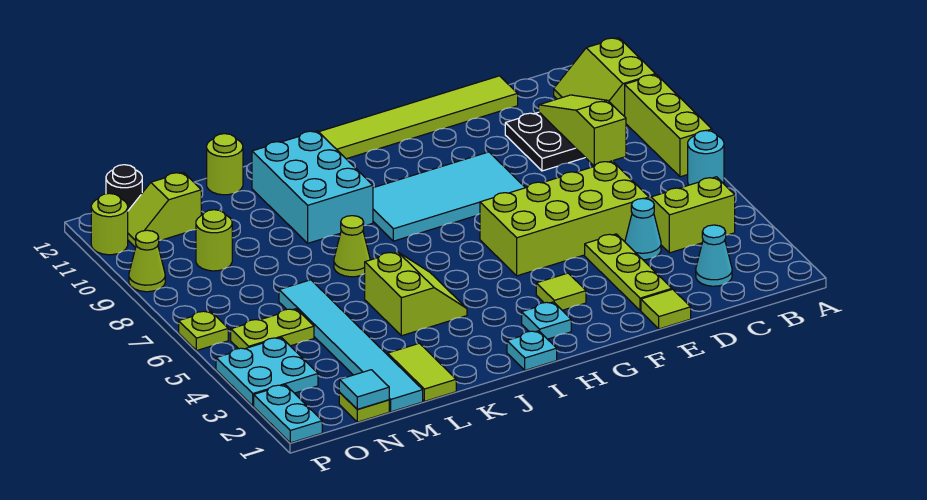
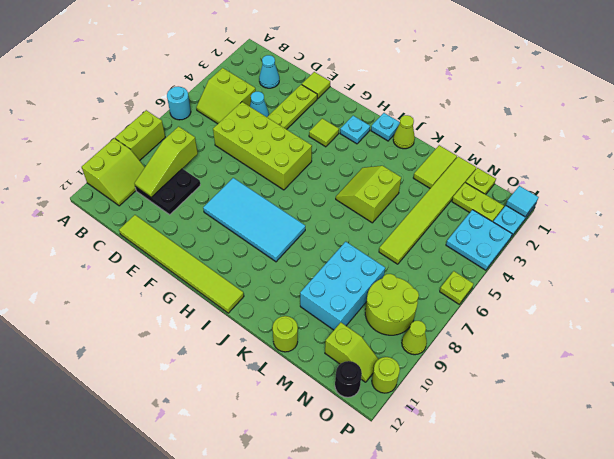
lime 1x3 brick [625,75,712,177] -> lime 1x2 brick [115,110,165,161]
cyan 2x3 brick [252,131,373,243] -> cyan 2x3 brick moved to [300,242,385,330]
lime 1x1 cone [334,216,370,277] -> lime 1x1 cone moved to [393,115,415,149]
cyan 1x6 tile [279,280,423,412] -> lime 1x6 tile [379,157,476,264]
cyan 1x1 tile [339,370,389,409] -> cyan 1x1 tile moved to [506,186,539,217]
lime 1x2 plate [231,309,314,349] -> lime 1x2 plate moved to [452,182,504,222]
lime 1x1 round brick [196,210,232,271] -> lime 2x2 round brick [365,274,419,335]

